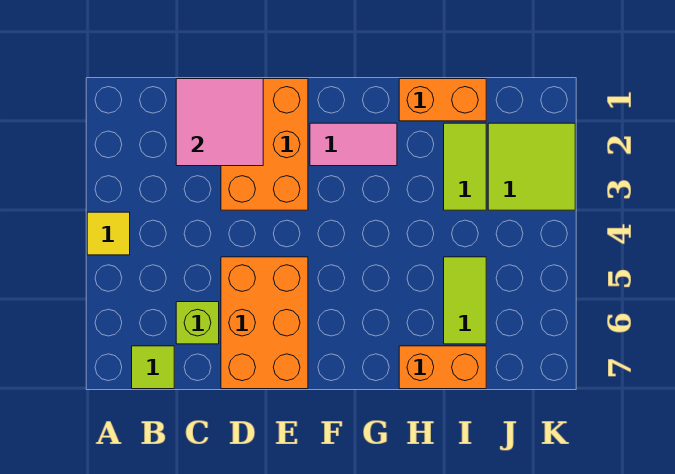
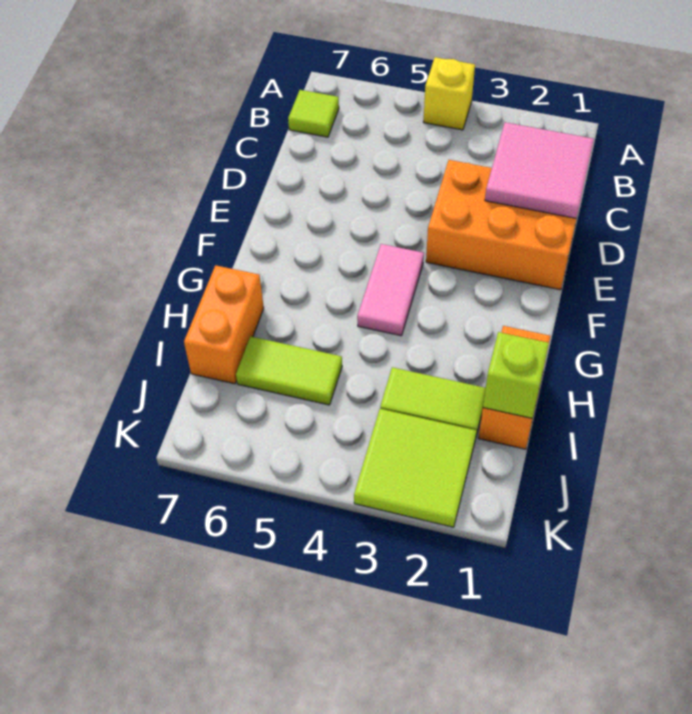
yellow 1x1 tile [87,212,130,255] -> yellow 1x1 brick [424,57,475,130]
lime 1x1 brick [176,302,219,344] -> lime 1x1 brick moved to [483,332,549,418]
orange 2x3 brick [221,257,308,389] -> none
pink 1x2 tile [310,123,397,166] -> pink 1x2 tile moved to [357,244,424,336]

